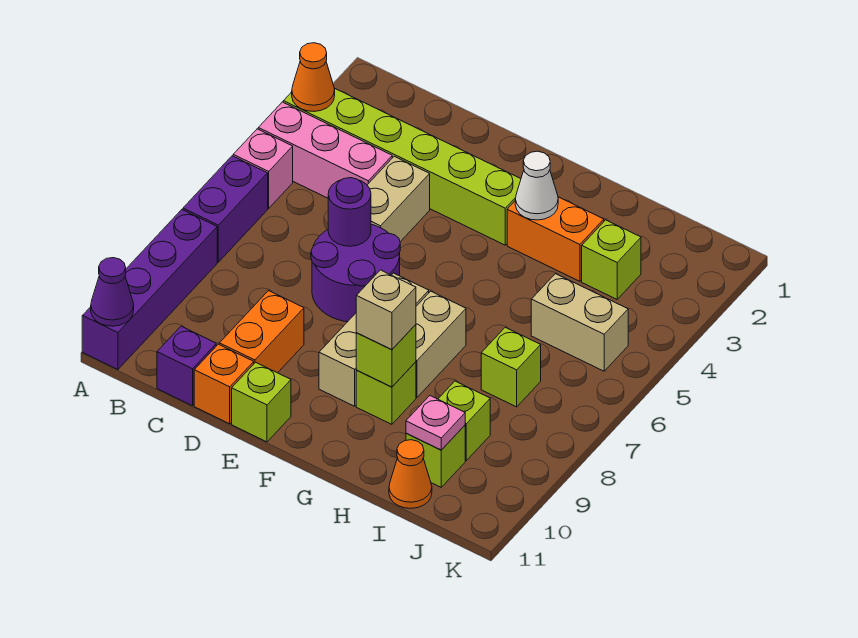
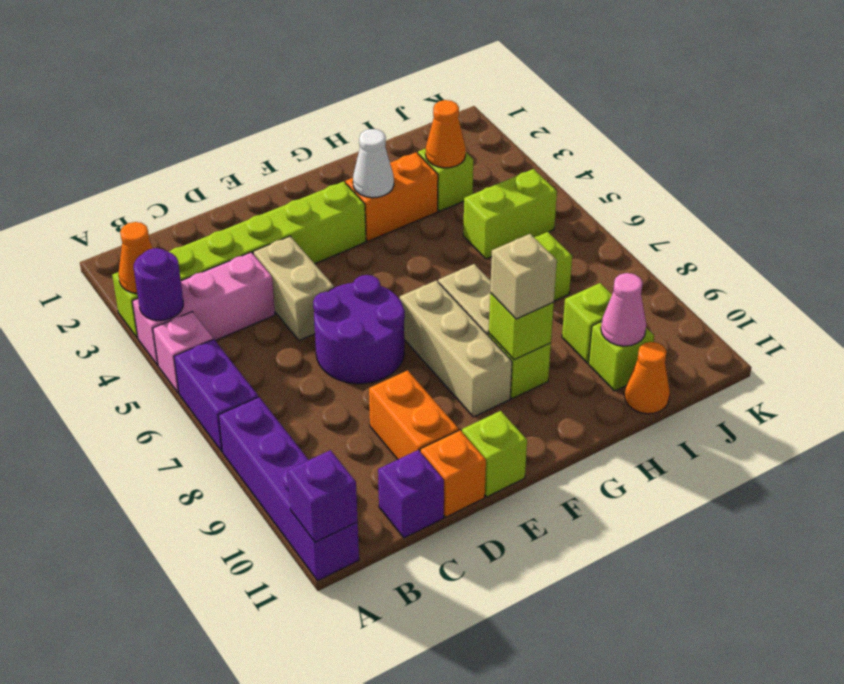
purple 1x1 cone [91,258,134,326] -> purple 1x1 brick [287,450,358,542]
purple 1x1 round brick [328,178,371,246] -> purple 1x1 round brick moved to [134,248,183,320]
none -> orange 1x1 cone [426,100,466,168]
tan 1x2 brick [531,274,628,371] -> lime 1x2 brick [463,169,557,259]
pink 1x1 plate [406,396,465,450] -> pink 1x1 cone [601,273,646,346]

